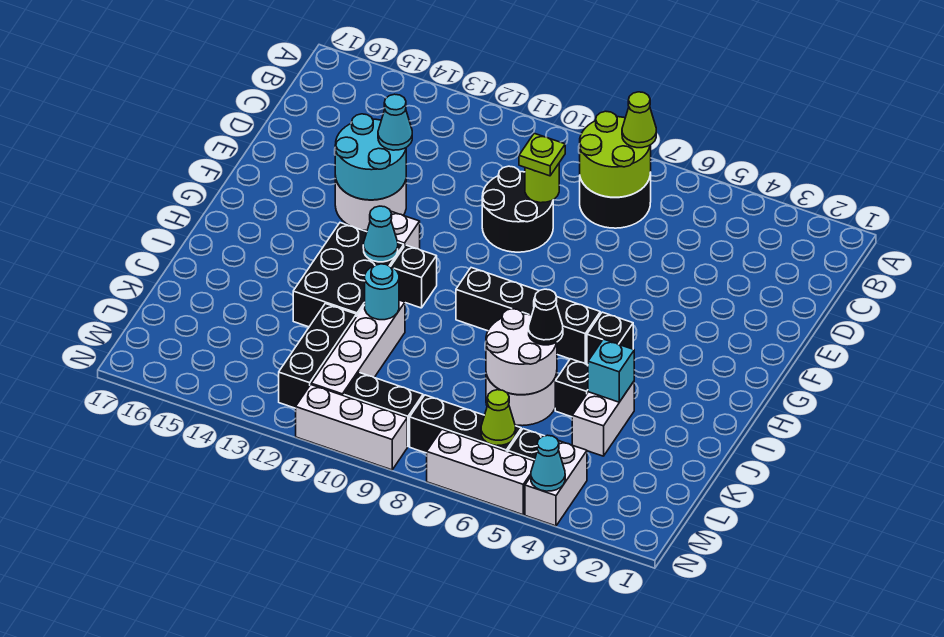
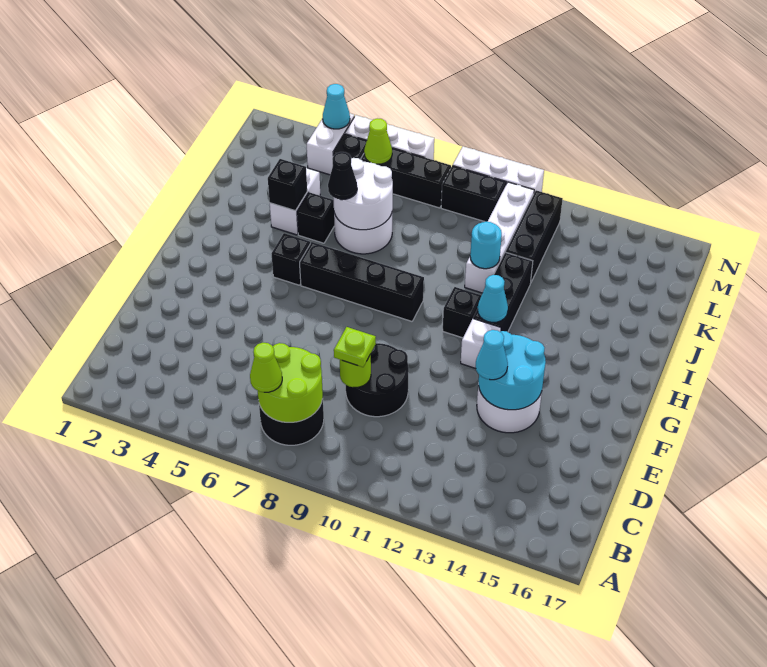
black 2x3 brick [293,223,404,327] -> black 1x3 brick [473,252,533,332]
cyan 1x1 brick [588,339,634,402] -> black 1x1 brick [268,159,307,211]

